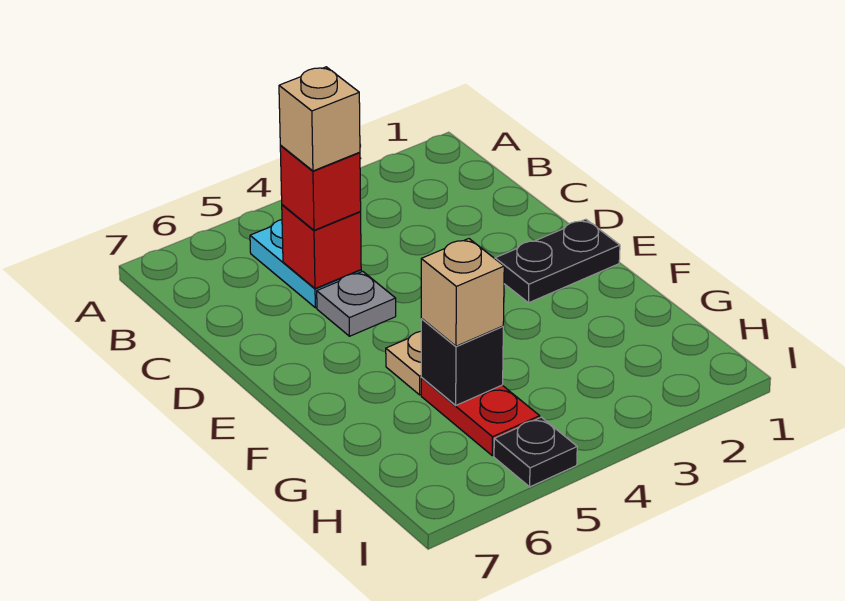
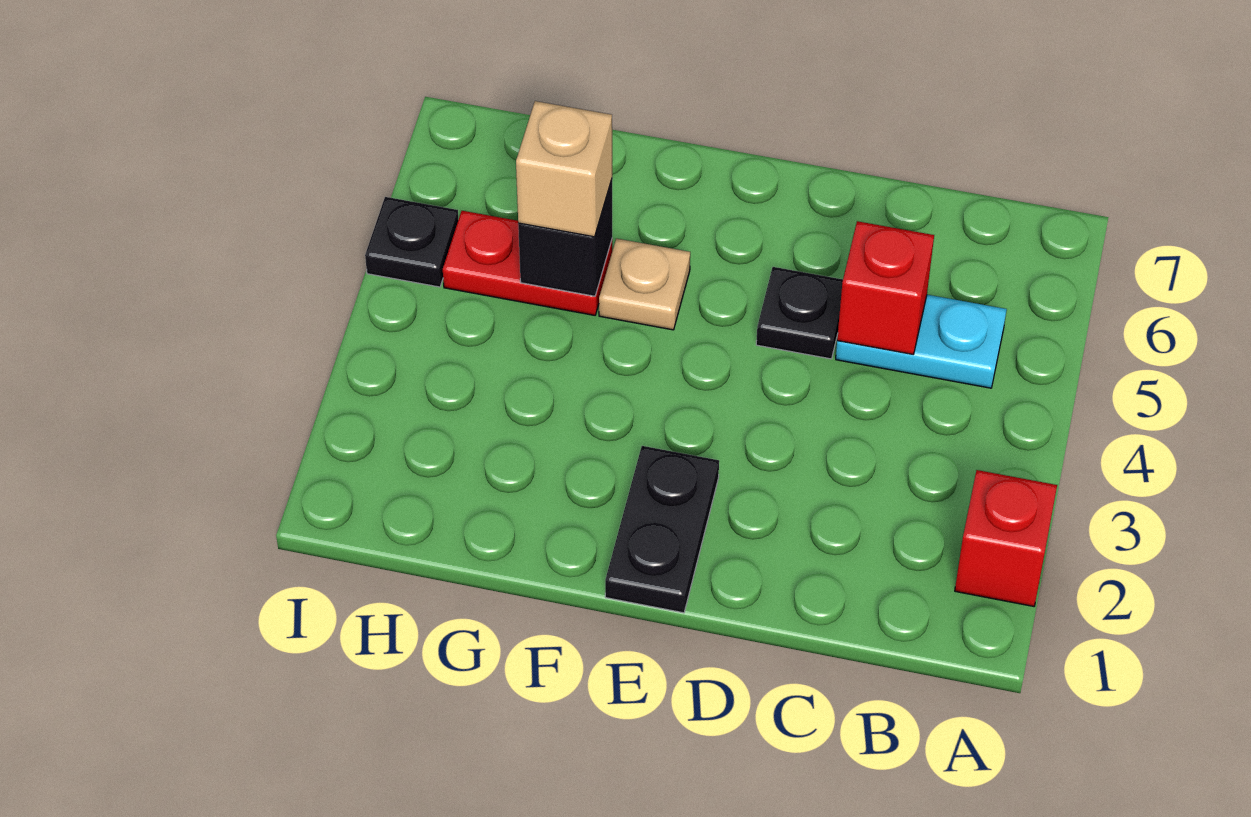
red 1x1 brick [280,146,361,230] -> red 1x1 brick moved to [955,470,1057,606]
tan 1x1 brick [279,67,360,171] -> none
grey 1x1 plate [317,271,396,336] -> black 1x1 plate [756,267,843,359]

